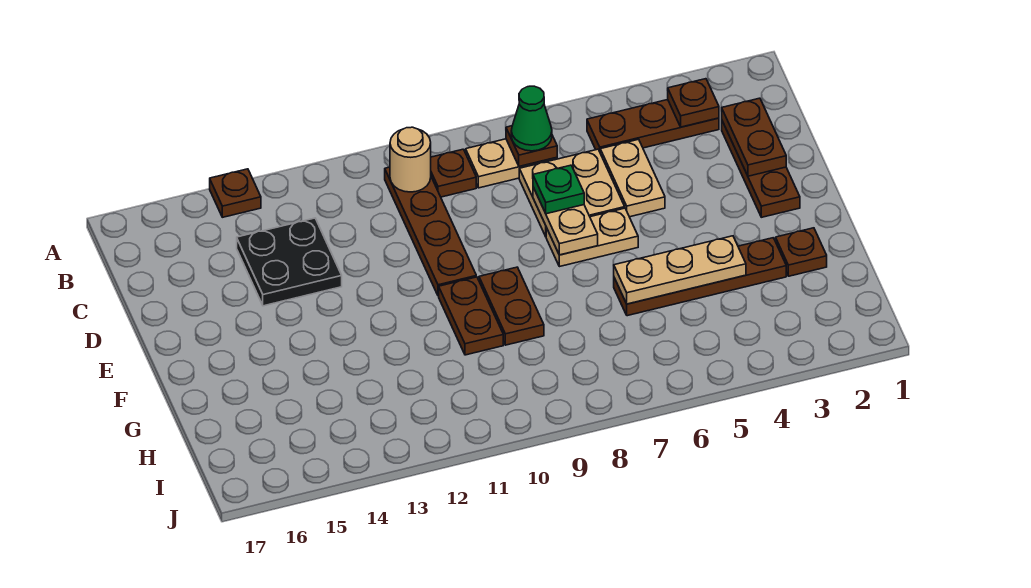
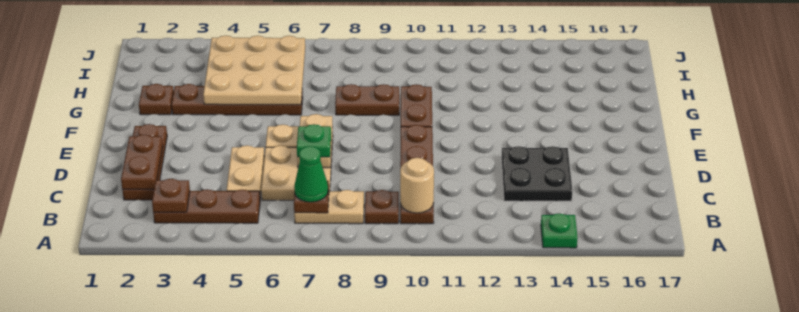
brown 1x1 plate [210,169,261,217] -> green 1x1 plate [541,213,578,248]
brown 1x2 plate [479,267,544,345] -> brown 1x2 plate turned to [335,84,399,115]
tan 1x3 plate [614,236,746,304] -> tan 3x3 plate [203,36,305,105]

